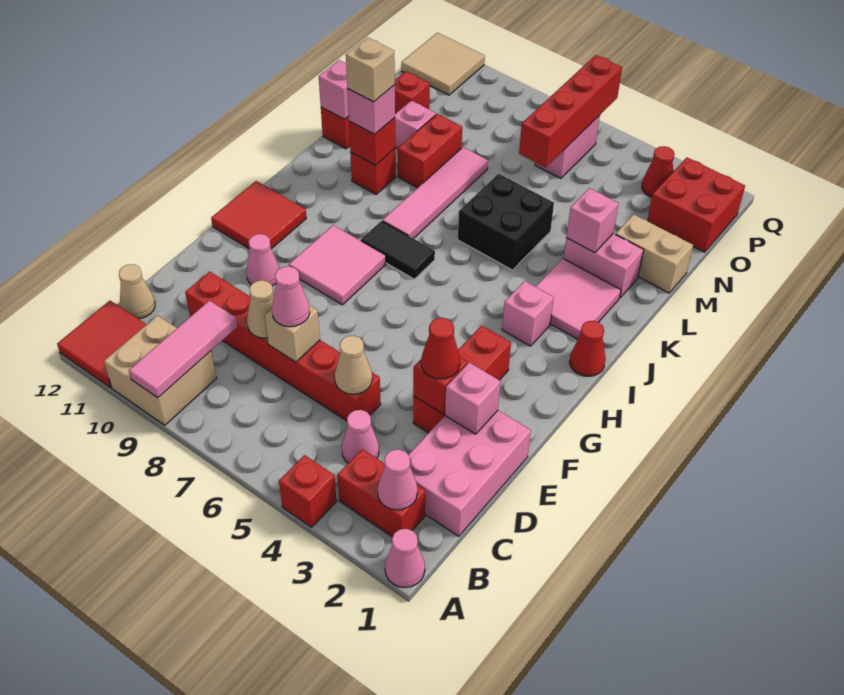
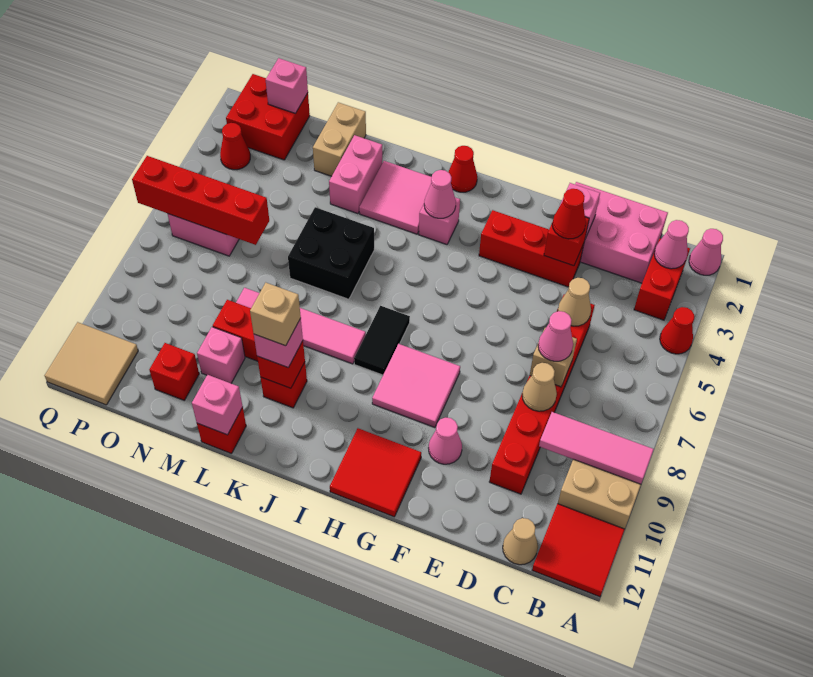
red 1x1 brick [279,455,337,527] -> red 1x1 cone [660,307,694,354]
pink 1x1 cone [342,410,379,463] -> pink 1x1 cone moved to [424,170,456,218]
pink 1x1 brick [566,188,619,253] -> pink 1x1 brick moved to [266,58,308,113]

